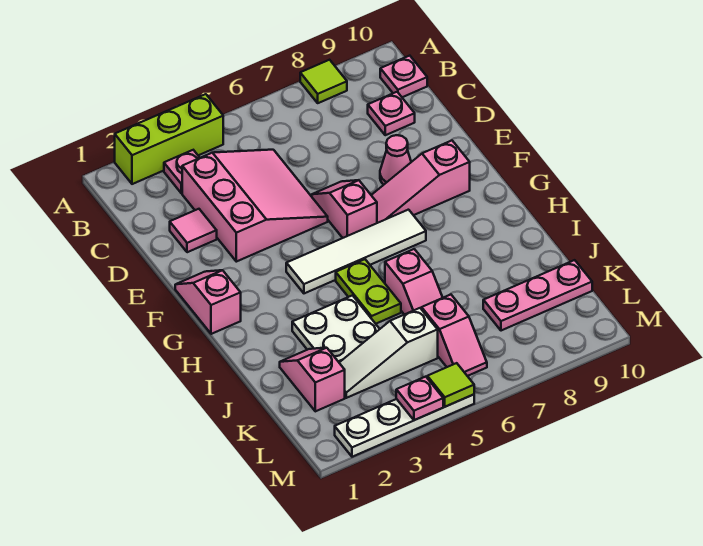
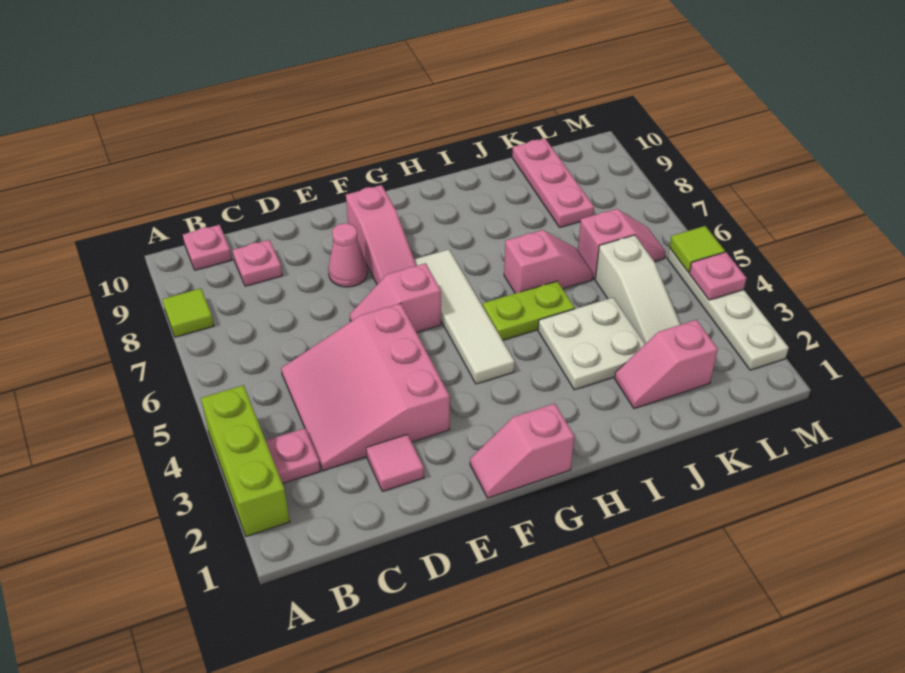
pink 3x3 slope [182,150,328,262] -> pink 3x3 slope turned to [281,303,450,470]

